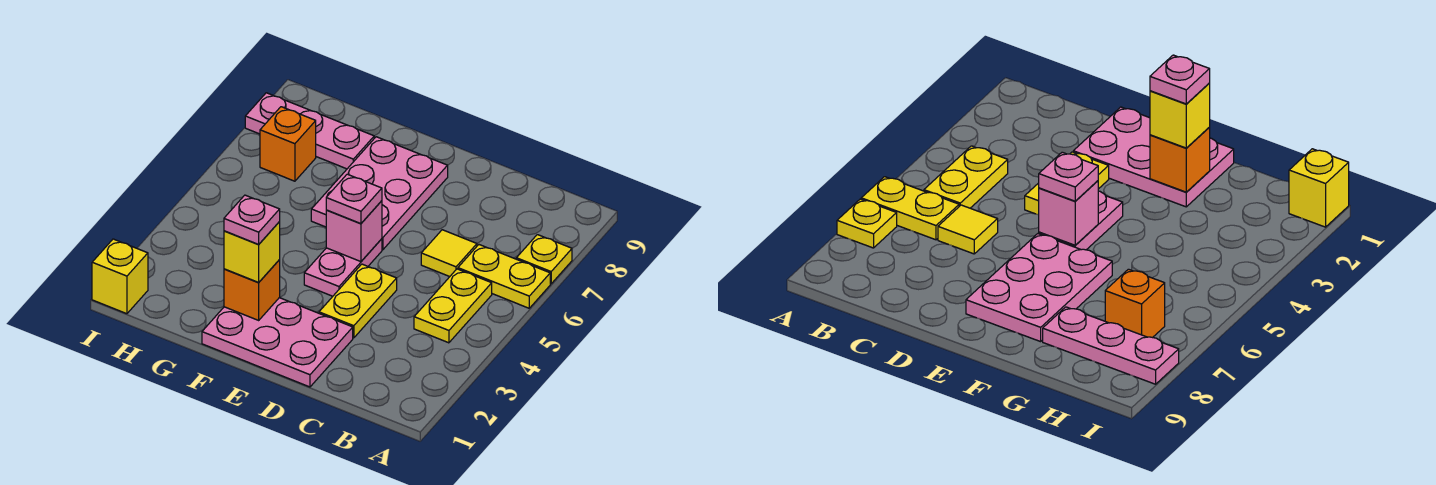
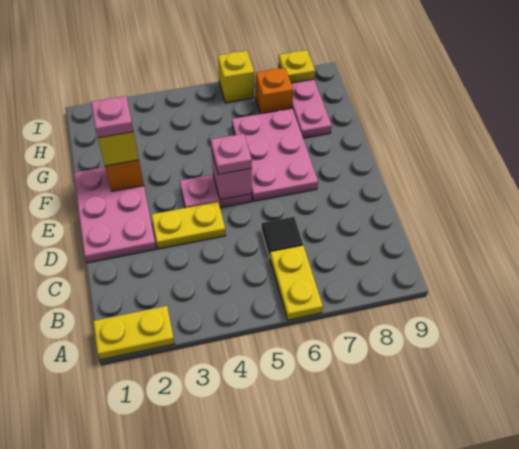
yellow 1x1 plate [516,235,572,284] -> yellow 1x1 plate moved to [279,50,315,83]
yellow 1x2 plate [414,269,492,343] -> yellow 1x2 plate moved to [93,306,175,360]
yellow 1x1 tile [421,230,477,277] -> black 1x1 tile [262,217,303,257]
pink 2x3 plate [311,137,448,250] -> pink 2x3 plate turned to [232,108,318,201]
yellow 1x1 brick [92,239,148,314] -> yellow 1x1 brick moved to [218,51,254,103]

